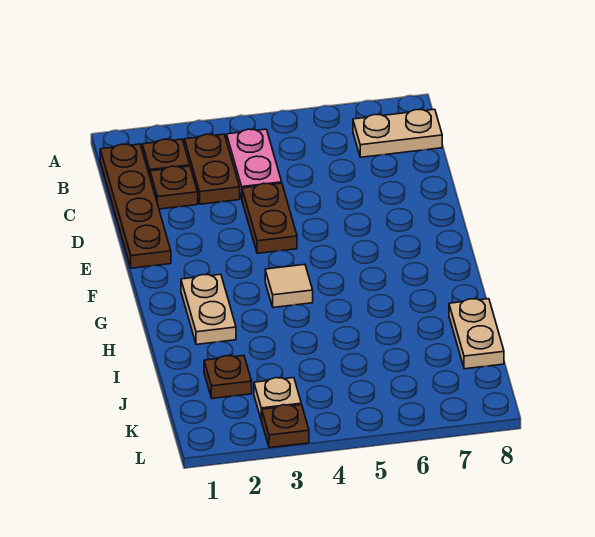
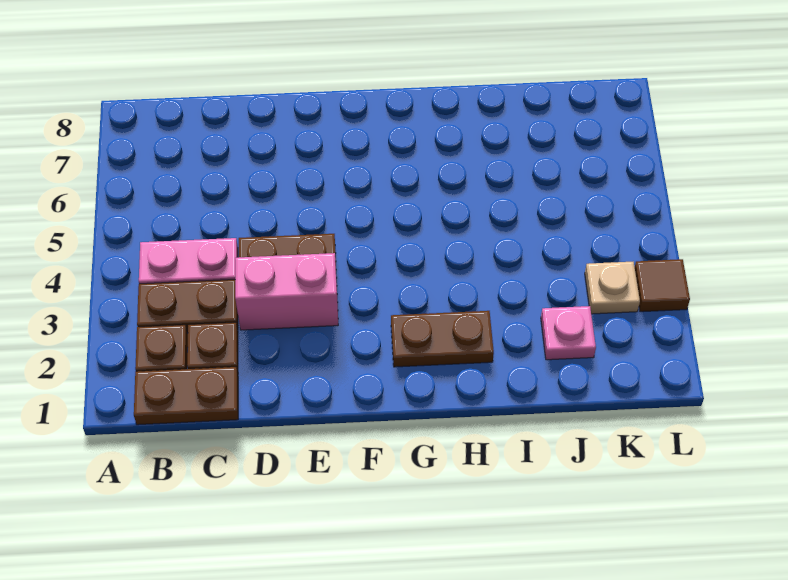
brown 1x4 plate [100,144,171,268] -> brown 1x2 plate [134,367,238,425]
tan 1x2 plate [353,109,442,157] -> none
none -> pink 1x2 brick [235,253,338,330]
tan 1x2 plate [181,274,236,345] -> brown 1x2 plate [391,311,494,367]
tan 1x1 tile [265,264,313,307] -> none
tan 1x2 plate [449,299,504,369] -> none
brown 1x1 plate [204,356,252,399] -> pink 1x1 plate [541,306,596,360]
brown 1x1 plate [261,405,309,448] -> brown 1x1 tile [635,259,690,312]

